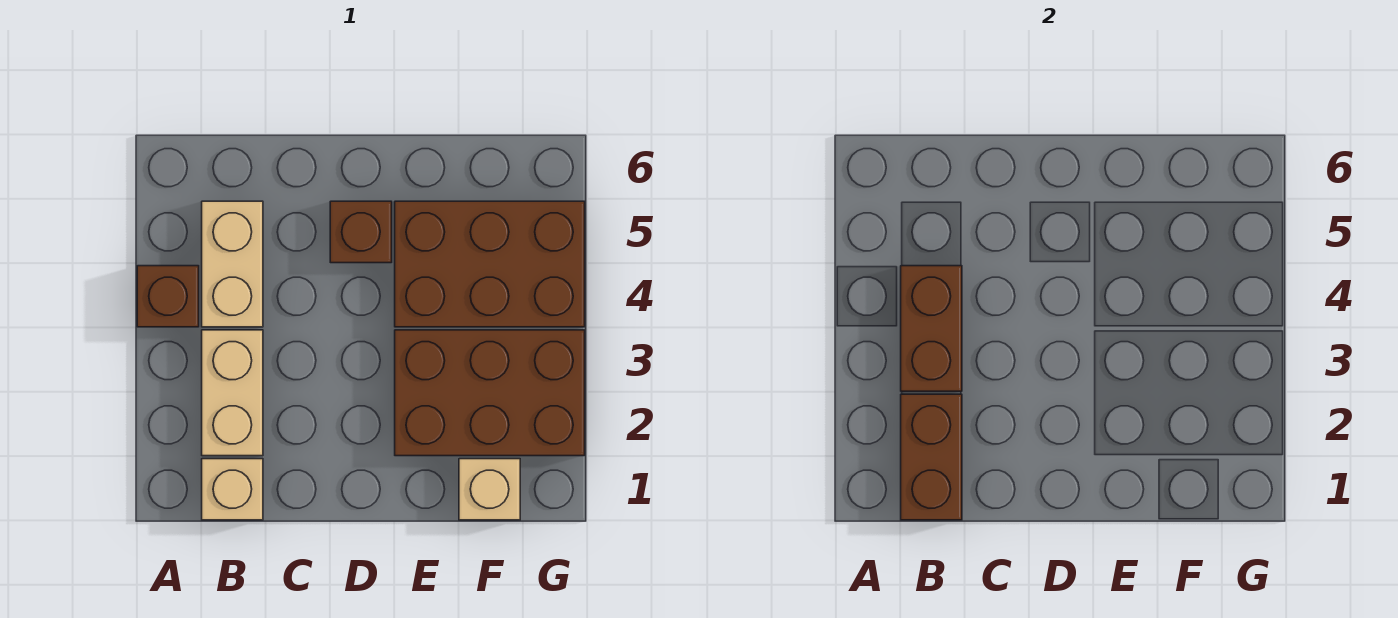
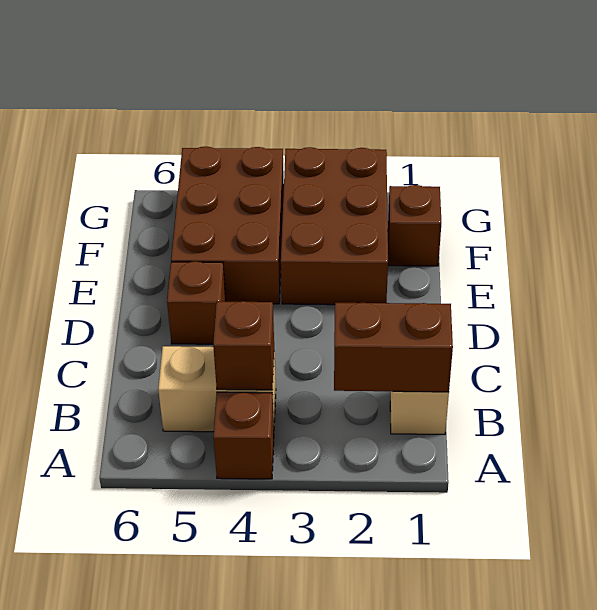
tan 1x2 brick [202,330,263,456] -> none
brown 1x2 brick [901,266,962,391] -> brown 1x1 brick [213,301,274,390]
tan 1x1 brick [459,459,520,520] -> brown 1x1 brick [388,185,442,266]

